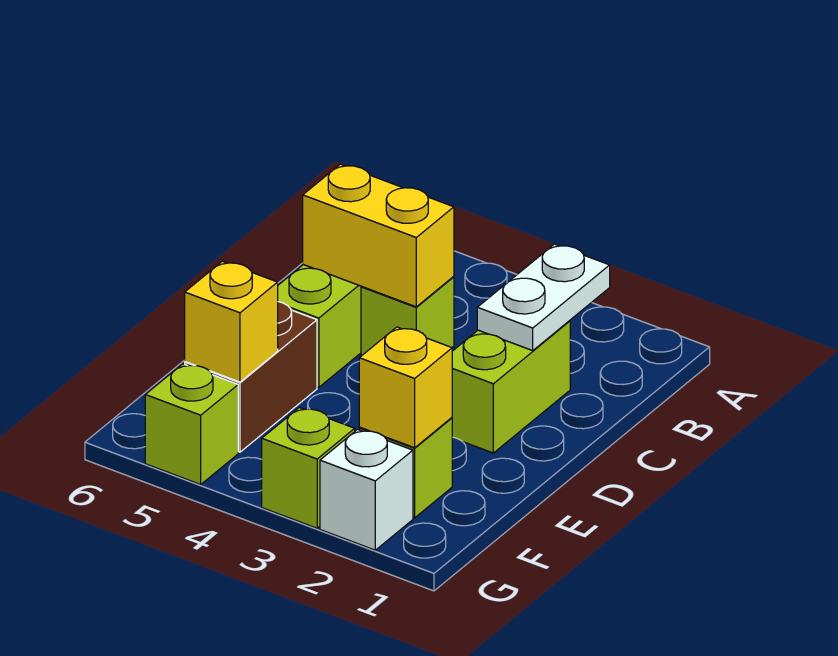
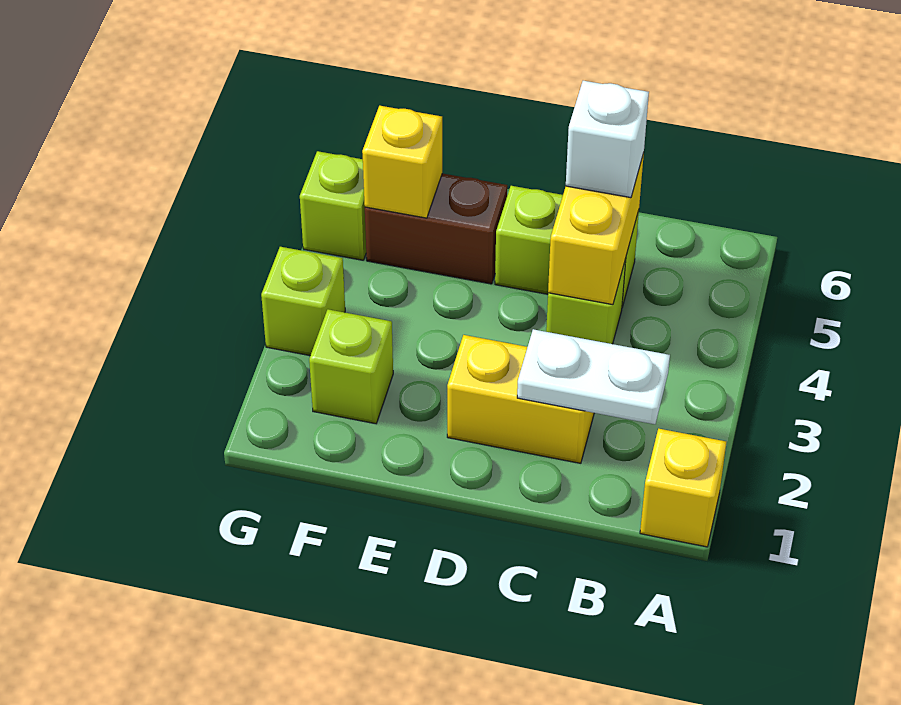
lime 1x2 brick [452,321,570,453] -> yellow 1x2 brick [447,335,594,463]
yellow 1x1 brick [359,327,452,448] -> yellow 1x1 brick moved to [640,429,726,547]
white 1x1 brick [320,429,413,550] -> white 1x1 brick moved to [566,81,649,198]

